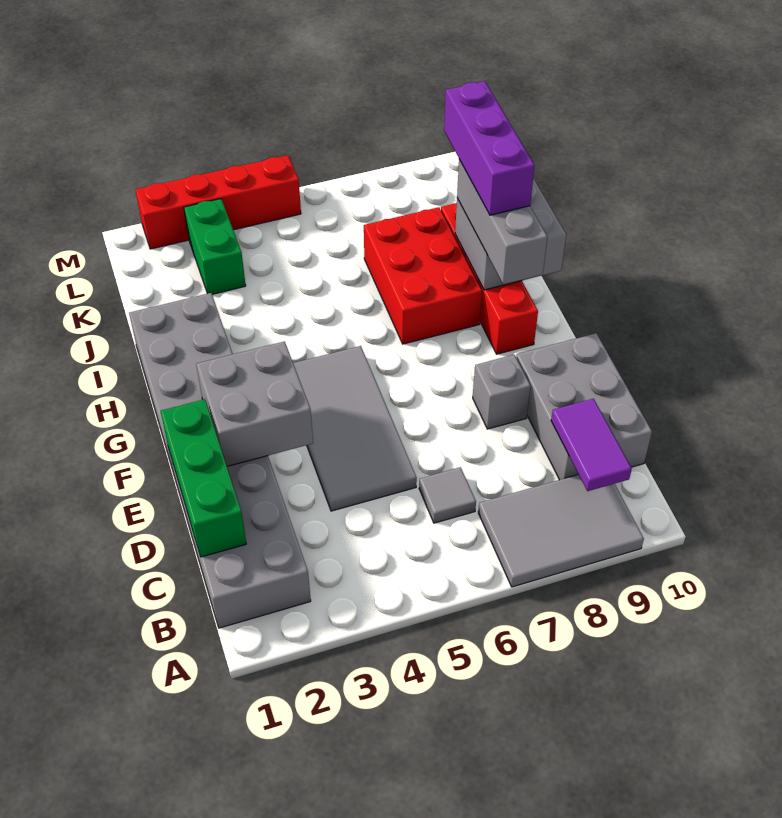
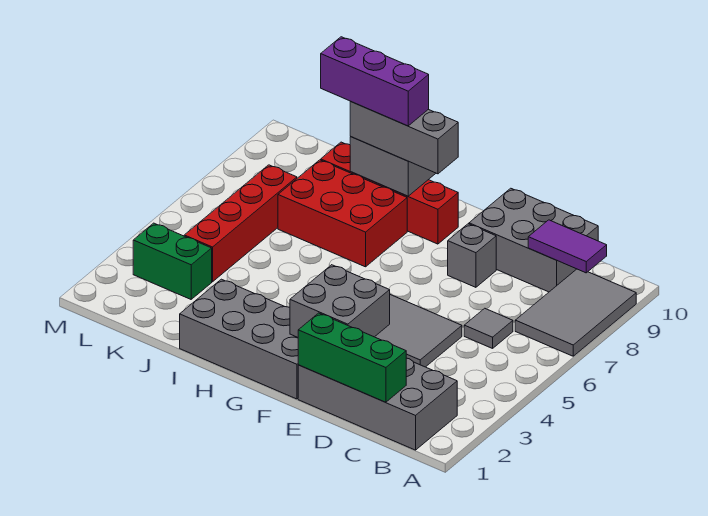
red 1x4 brick [136,155,301,249] -> red 1x4 brick moved to [184,165,297,282]

